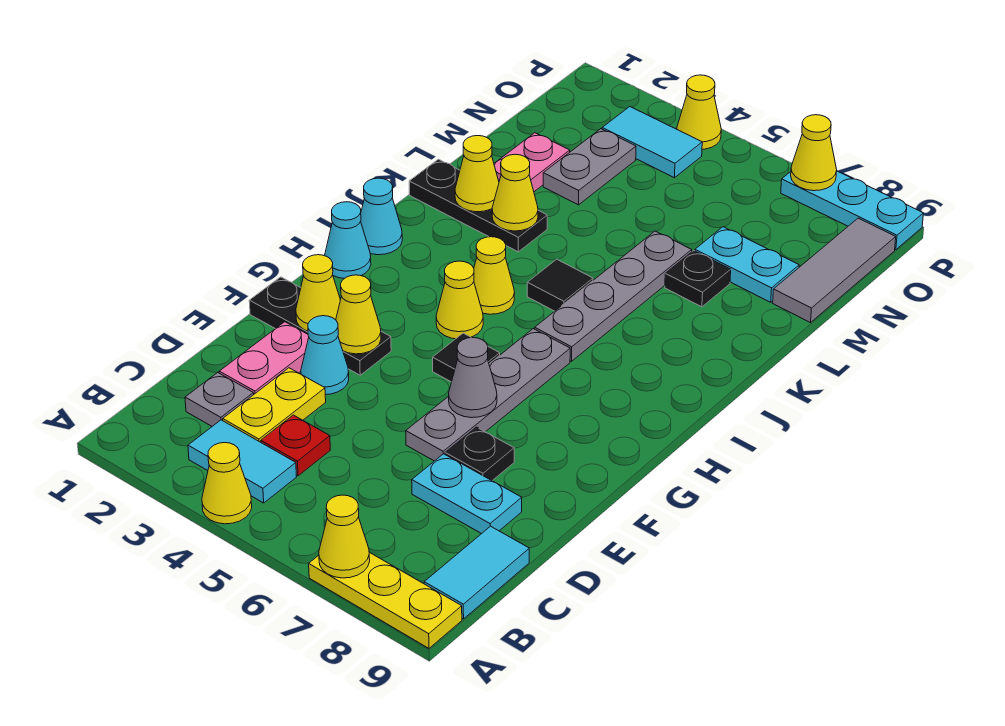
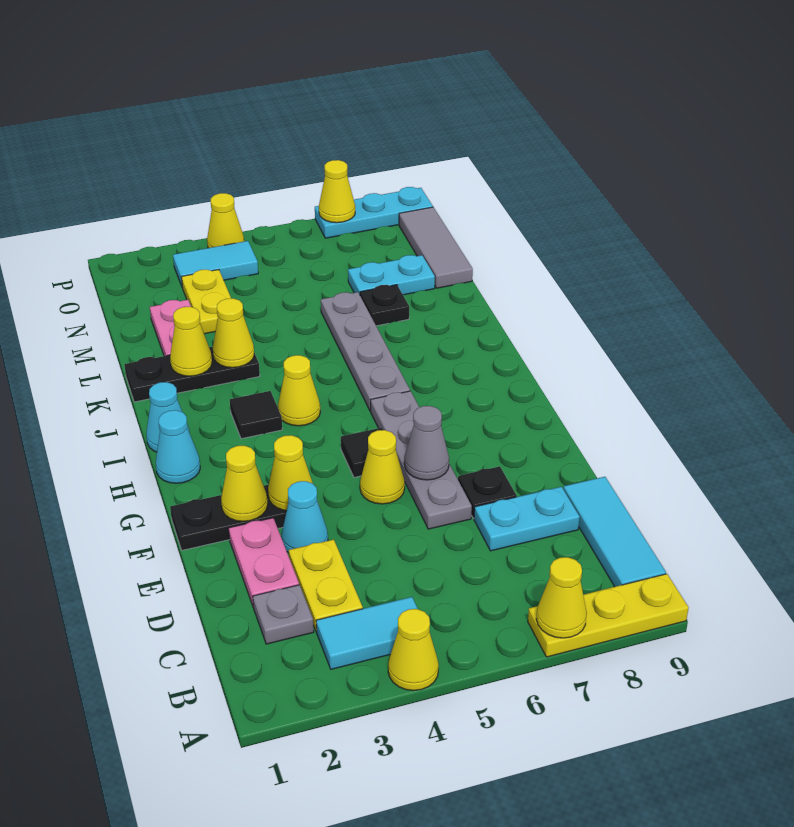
cyan 1x2 tile [424,526,529,619] -> cyan 1x3 tile [563,477,666,587]
red 1x1 plate [261,415,330,476] -> none
yellow 1x1 cone [436,261,483,339] -> yellow 1x1 cone moved to [360,430,405,504]
black 1x1 tile [527,259,593,311] -> black 1x1 tile moved to [230,391,282,439]
grey 1x2 plate [543,129,636,205] -> yellow 1x2 plate [181,270,231,334]

